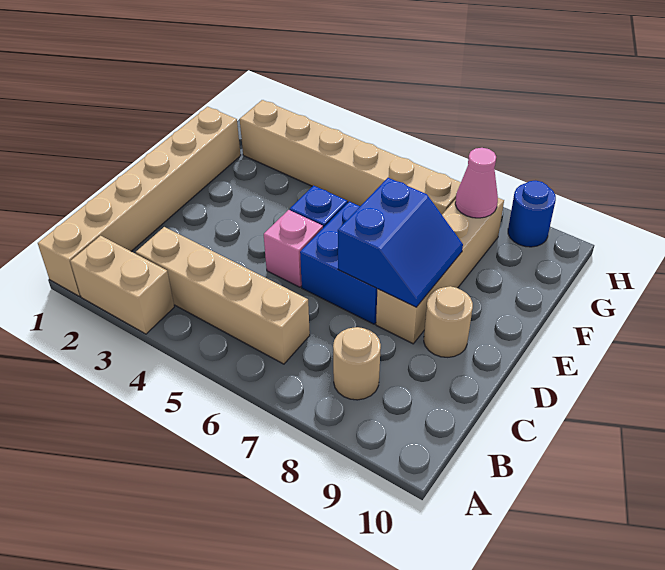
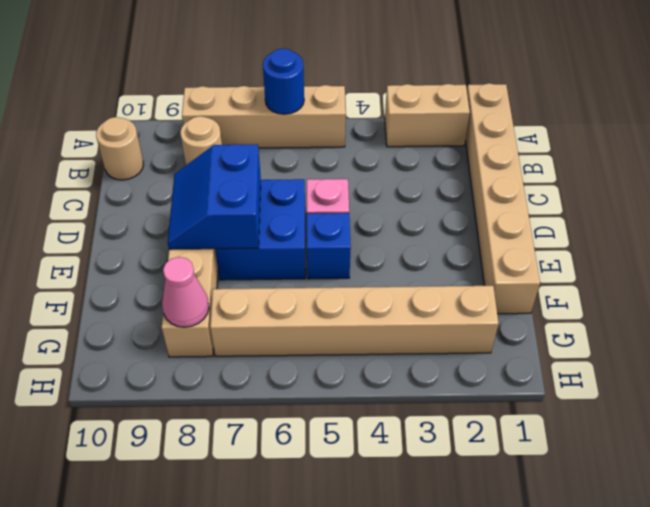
tan 1x4 brick [136,227,310,364] -> tan 1x4 brick moved to [182,85,346,148]
tan 1x1 round brick [424,286,473,357] -> tan 1x1 round brick moved to [96,117,143,180]
blue 1x1 round brick [508,181,556,247] -> blue 1x1 round brick moved to [263,48,304,114]

